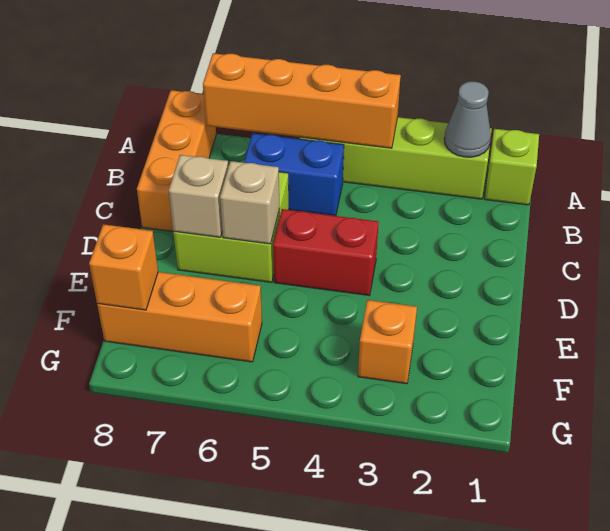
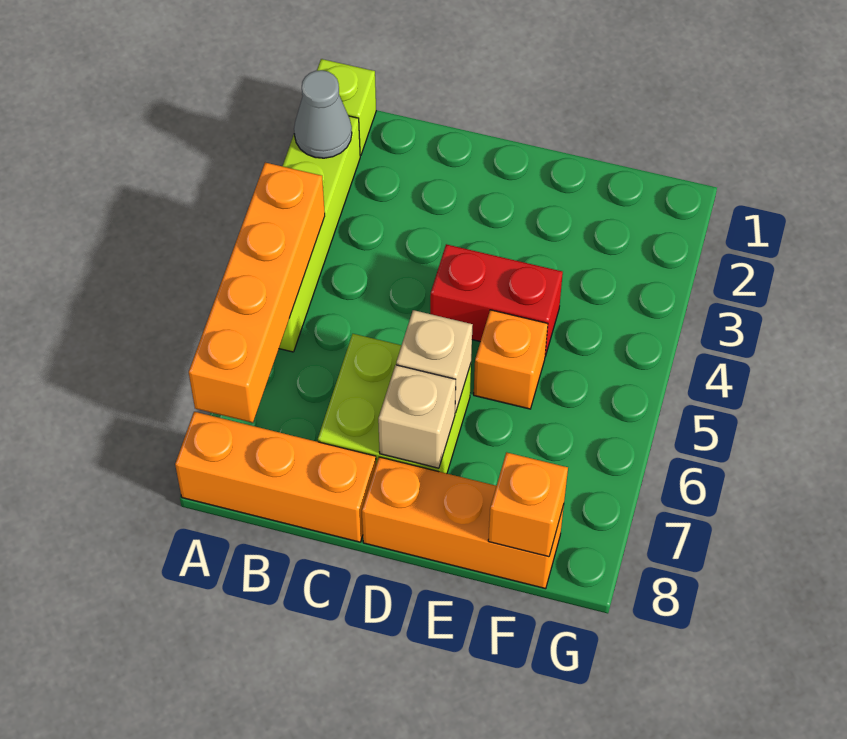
blue 1x2 brick [244,133,344,216] -> none
red 1x2 brick [273,209,379,296] -> red 1x2 brick turned to [430,244,563,356]
orange 1x1 brick [358,300,417,384] -> orange 1x1 brick moved to [474,310,548,409]
orange 1x3 brick [97,272,262,362] -> orange 1x3 brick turned to [362,457,564,589]

